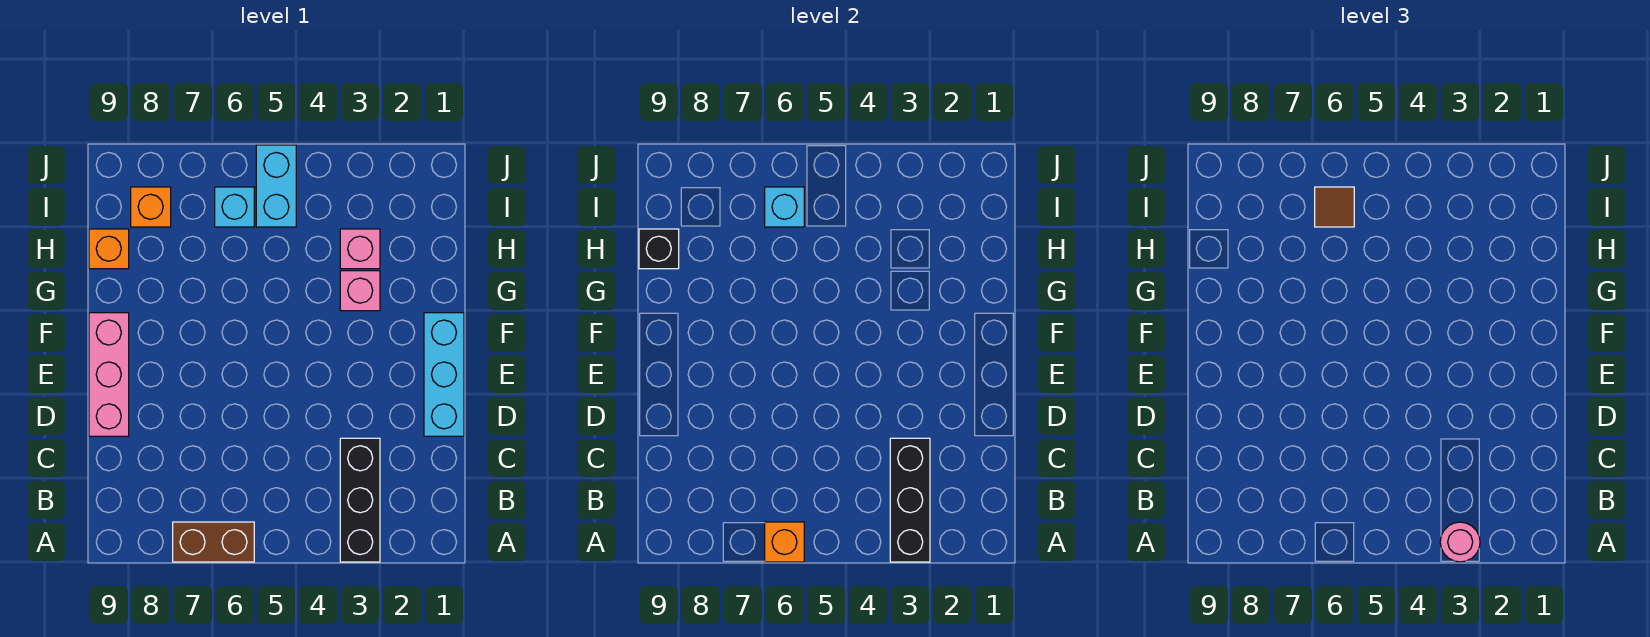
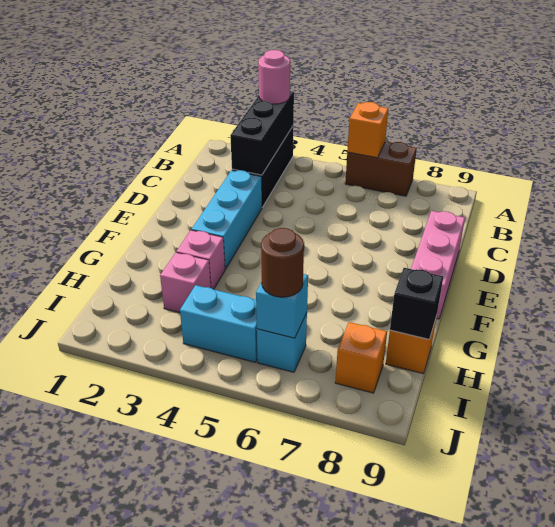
cyan 1x3 brick [424,313,464,436] -> cyan 1x3 brick moved to [192,170,262,269]
cyan 1x2 brick [256,145,296,227] -> cyan 1x2 brick turned to [180,285,257,362]
brown 1x1 tile [1315,187,1354,227] -> brown 1x1 round brick [261,228,304,297]

